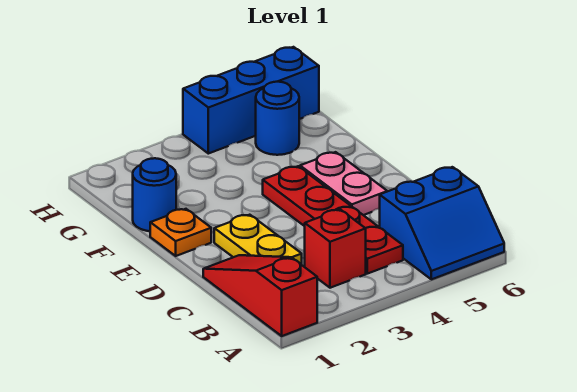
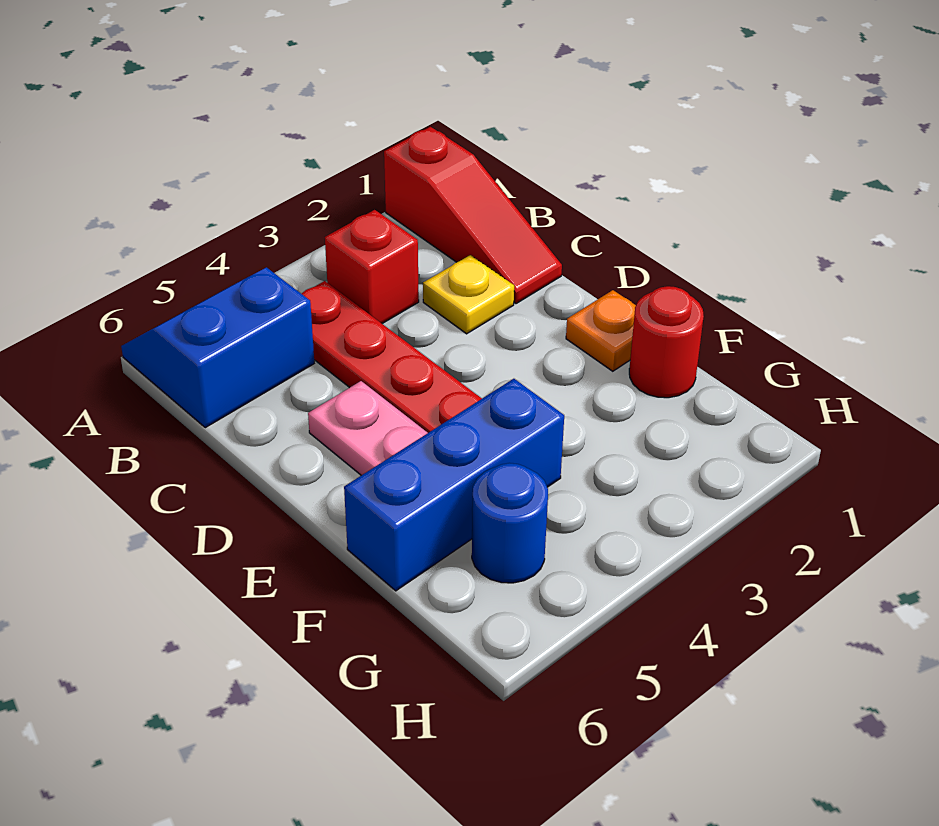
yellow 1x2 plate [214,215,302,265] -> yellow 1x1 plate [423,255,514,334]
blue 1x1 round brick [133,158,176,231] -> red 1x1 round brick [629,286,704,398]
blue 1x3 brick [183,47,319,154] -> blue 1x3 brick moved to [344,379,564,591]

